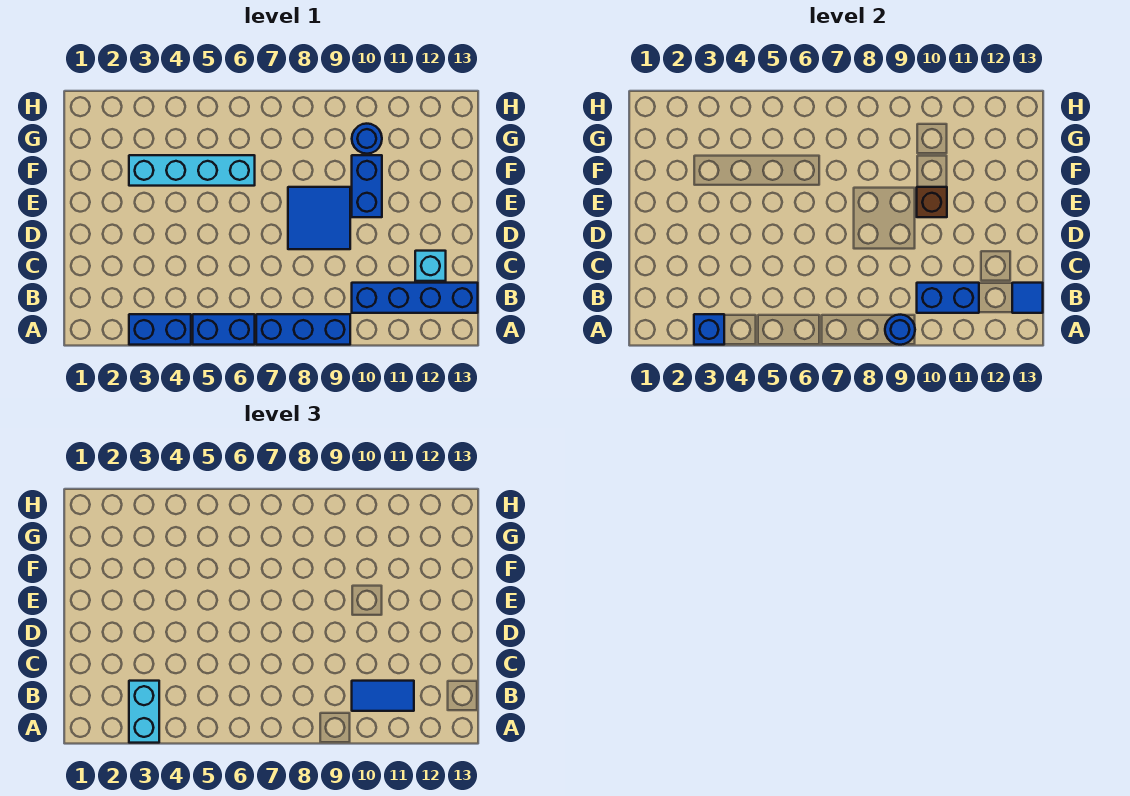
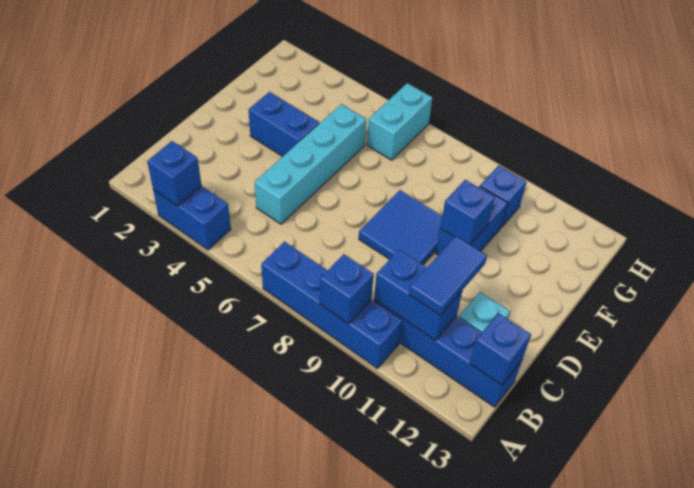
cyan 1x2 brick [129,681,159,743] -> cyan 1x2 brick moved to [367,83,432,160]
blue 1x2 brick [193,314,255,345] -> blue 1x2 brick moved to [249,92,319,157]
blue 1x3 brick [256,314,350,345] -> blue 1x4 brick [261,242,402,368]
blue 1x1 round brick [885,315,915,345] -> blue 1x1 brick [320,254,374,324]
blue 1x2 tile [352,681,414,711] -> blue 1x2 tile turned to [409,236,487,315]
blue 1x1 tile [1012,283,1043,313] -> blue 1x1 brick [470,313,531,385]
brown 1x1 brick [917,187,947,217] -> blue 1x1 brick [440,180,495,244]
cyan 1x4 brick [129,155,255,186] -> cyan 1x4 brick turned to [254,104,366,224]
blue 1x1 round brick [352,124,382,154] -> blue 1x1 brick [480,165,527,227]

